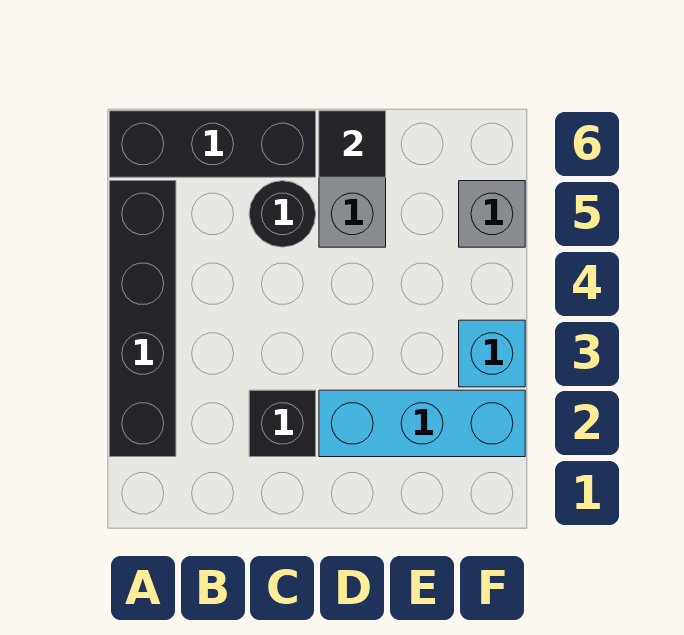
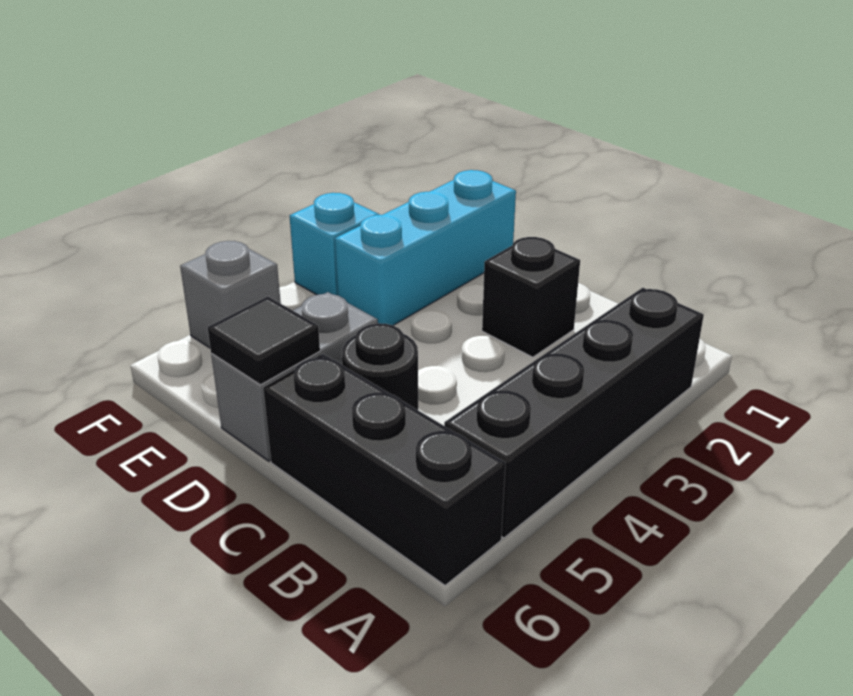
cyan 1x3 brick [319,390,525,457] -> cyan 1x3 brick turned to [335,170,516,325]

